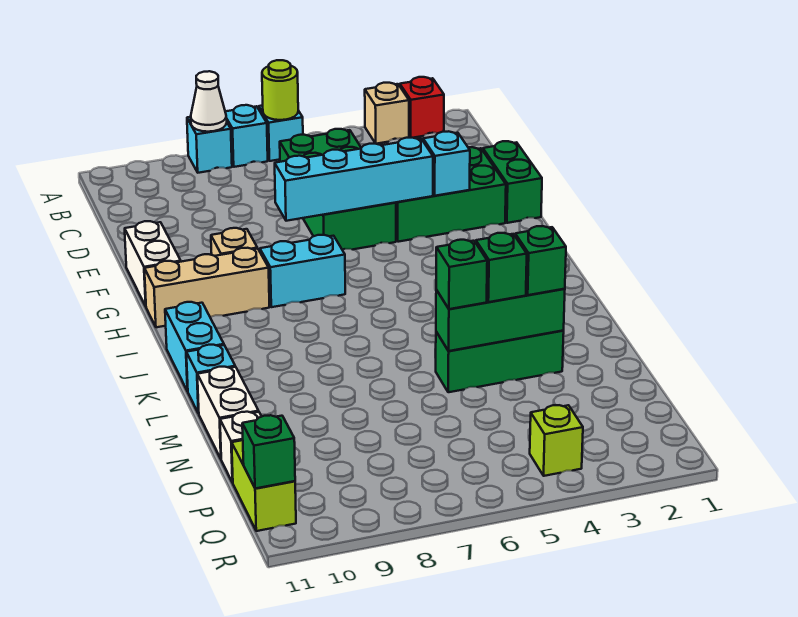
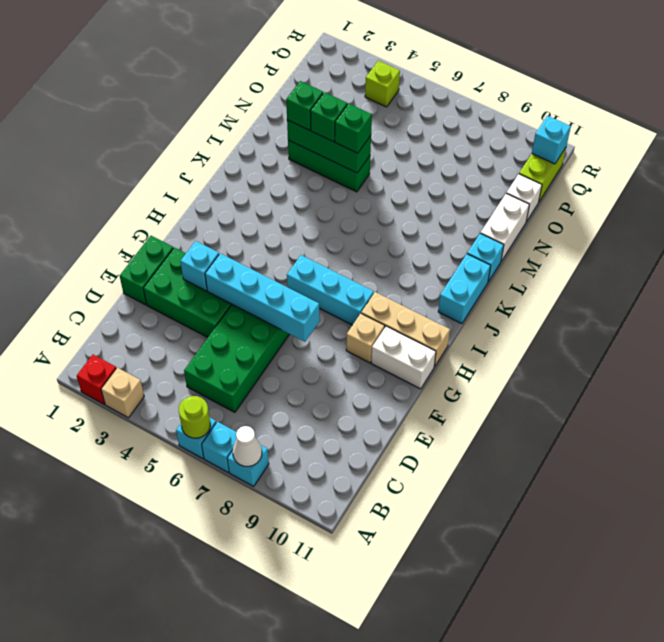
white 1x2 brick [125,221,181,306] -> white 1x2 brick turned to [371,326,436,389]
cyan 1x2 brick [260,235,345,307] -> cyan 1x3 brick [287,255,374,325]
green 1x1 brick [242,415,295,488] -> cyan 1x1 brick [532,116,571,164]

